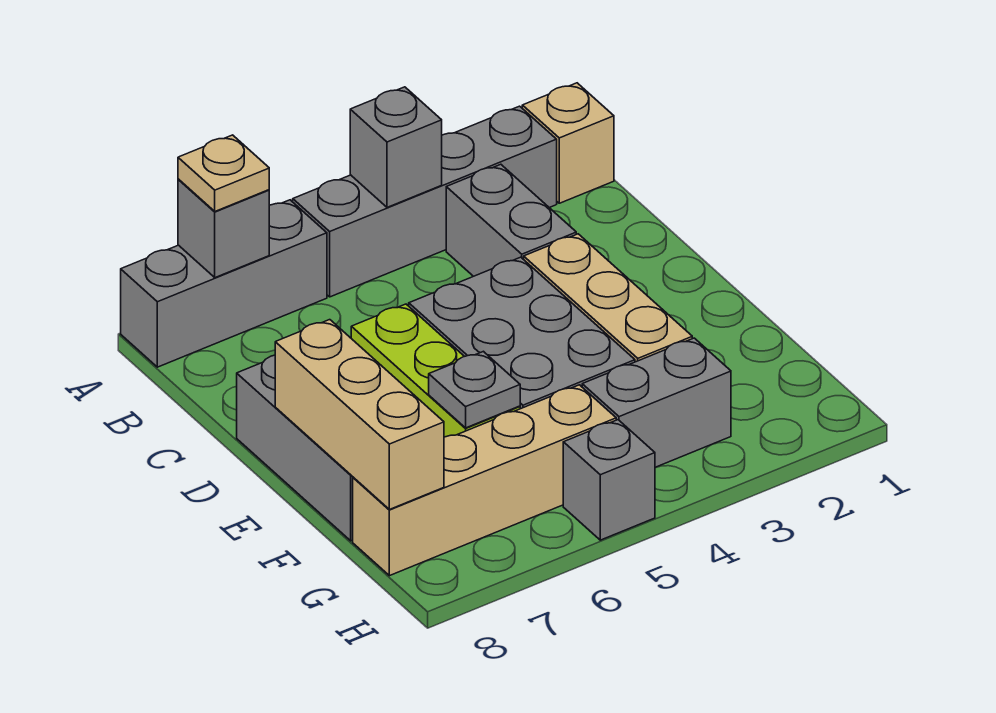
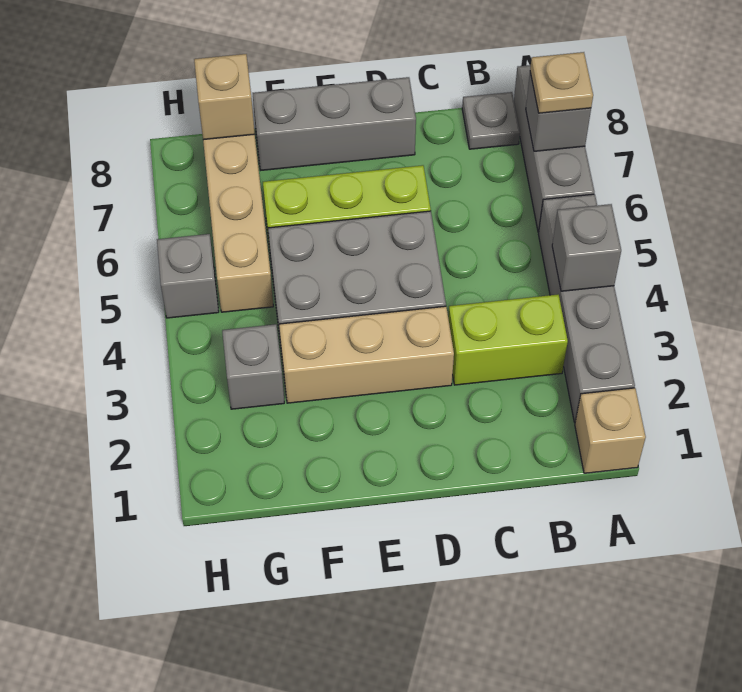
grey 1x2 brick [446,164,576,276] -> lime 1x2 brick [448,294,568,385]
tan 1x3 brick [275,320,444,509] -> tan 1x1 brick [194,54,255,140]
grey 1x1 plate [429,351,520,428] -> grey 1x1 plate moved to [462,92,520,149]
grey 1x2 brick [582,338,731,467] -> grey 1x1 brick [222,324,284,409]

